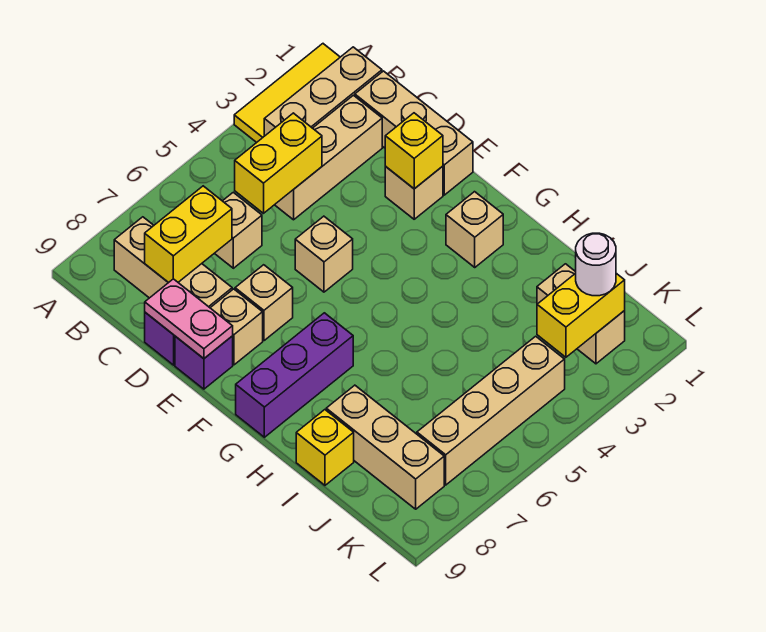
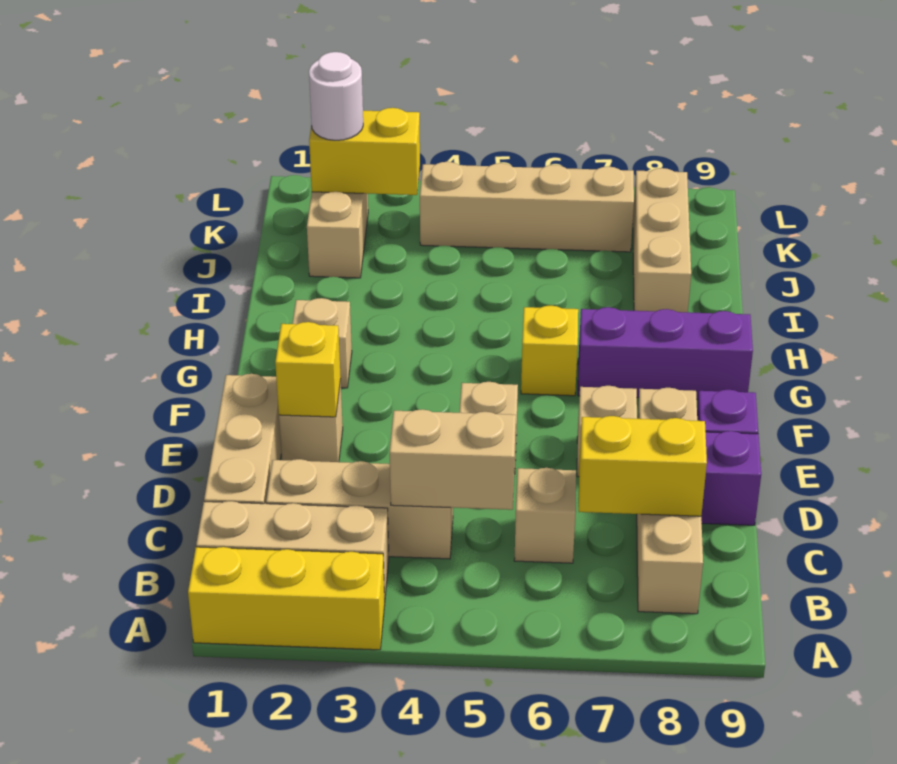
yellow 1x3 tile [234,44,340,142] -> yellow 1x3 brick [188,547,385,650]
yellow 1x2 brick [235,113,322,213] -> tan 1x2 brick [390,409,516,510]
pink 1x2 plate [145,279,233,359] -> none
yellow 1x1 brick [296,410,354,485] -> yellow 1x1 brick moved to [521,306,578,396]

